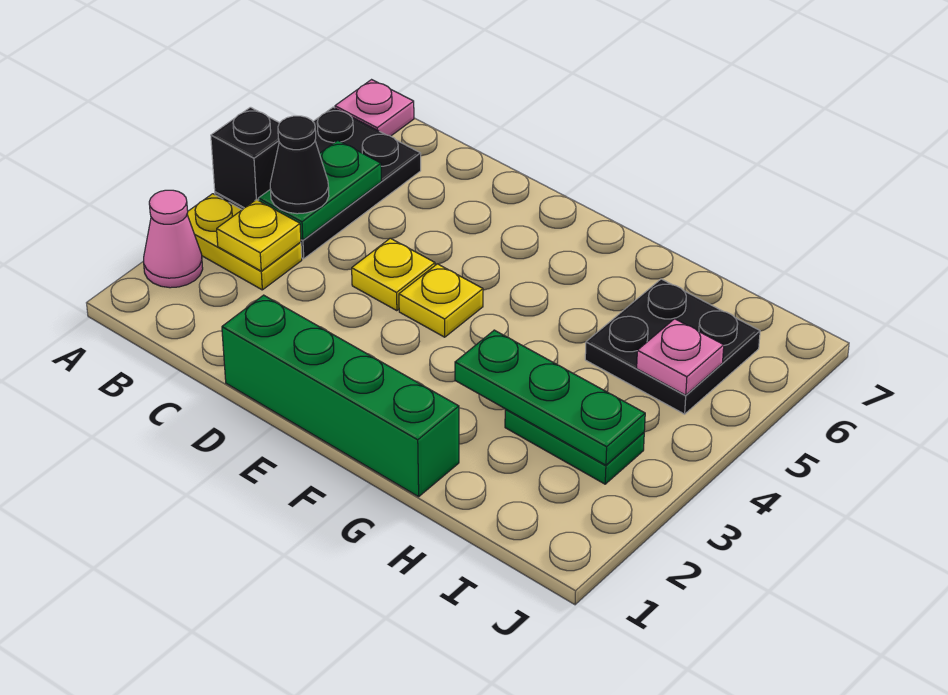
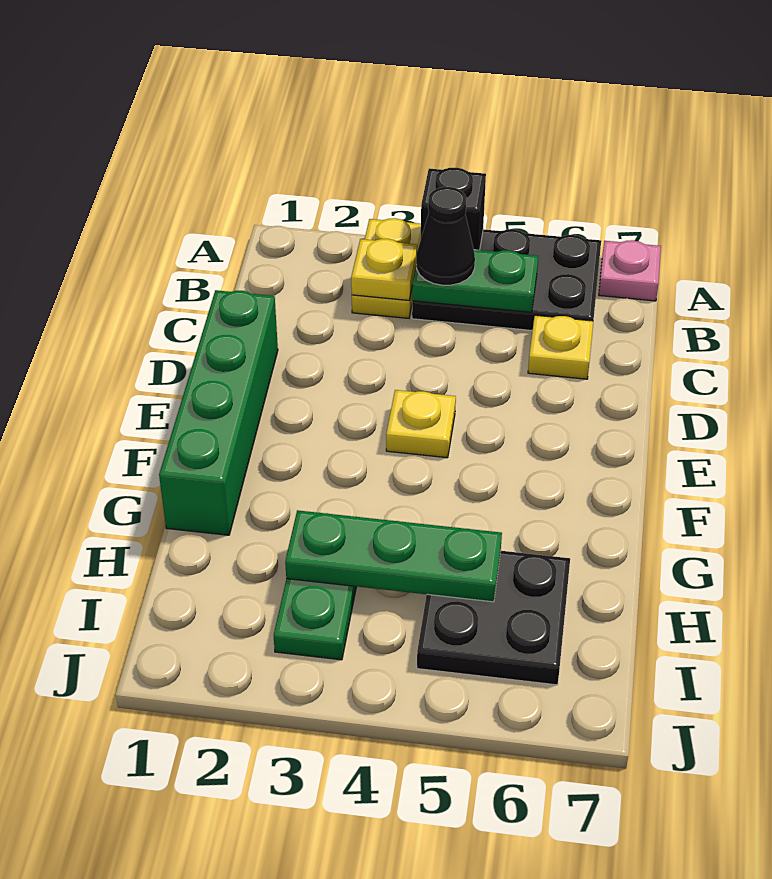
pink 1x1 cone [144,190,203,288] -> none
yellow 1x1 plate [352,238,435,311] -> yellow 1x1 plate moved to [528,315,593,379]
green 1x3 plate [455,330,645,465] -> green 1x3 plate turned to [285,510,502,602]
pink 1x1 plate [637,319,724,395] -> none

